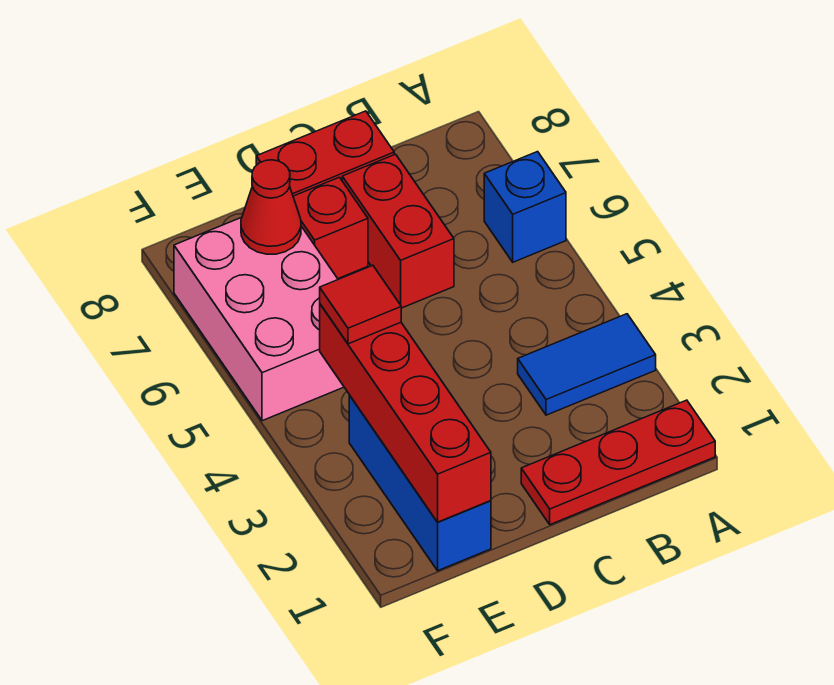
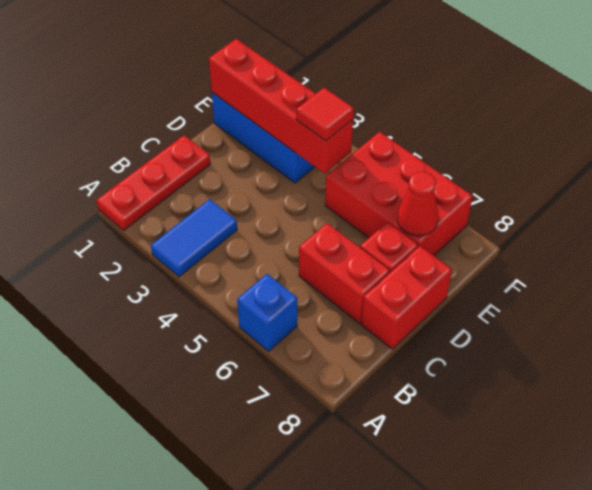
pink 2x3 brick [174,217,344,421] -> red 2x3 brick [325,132,473,255]

